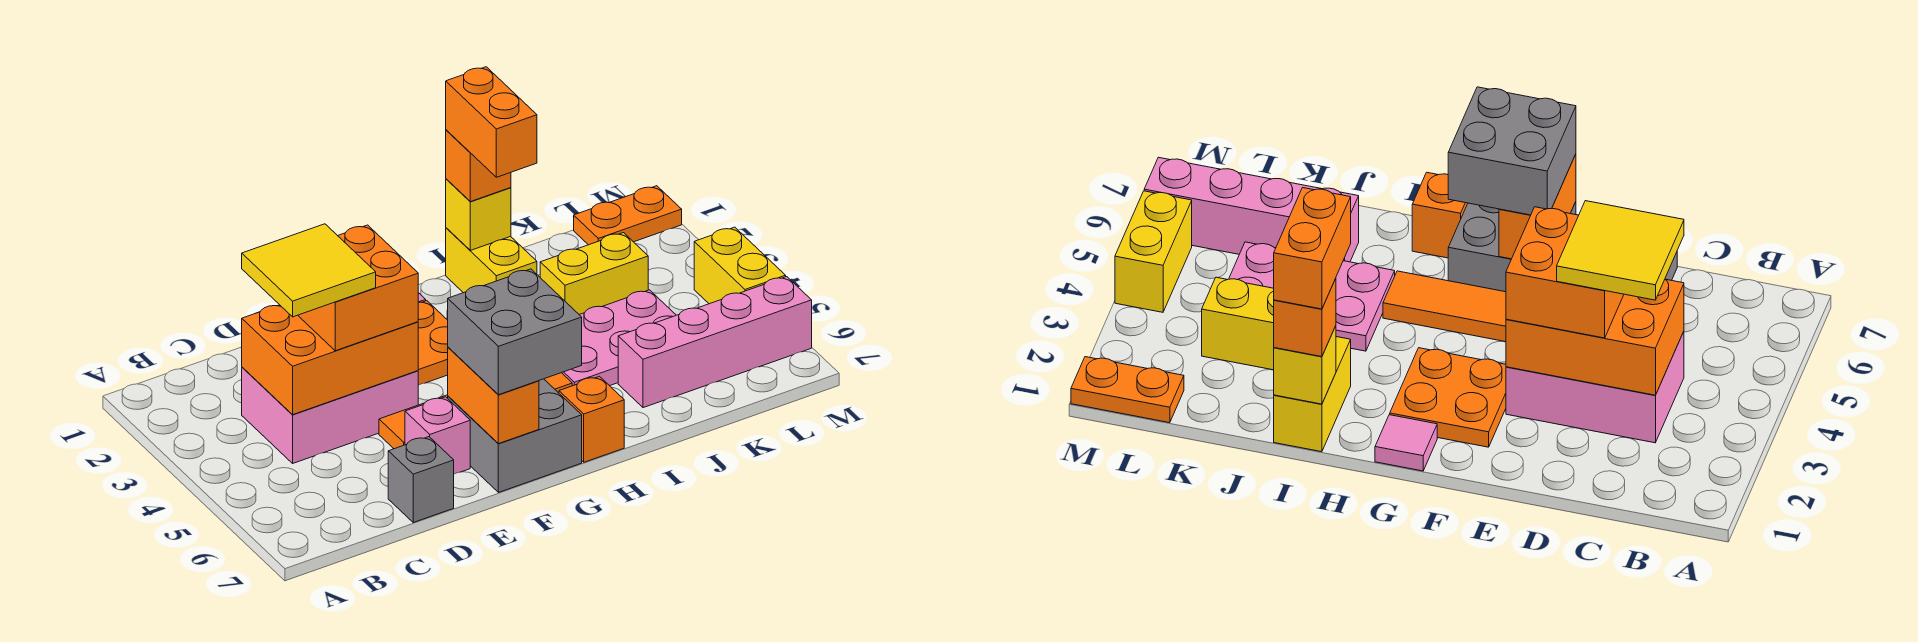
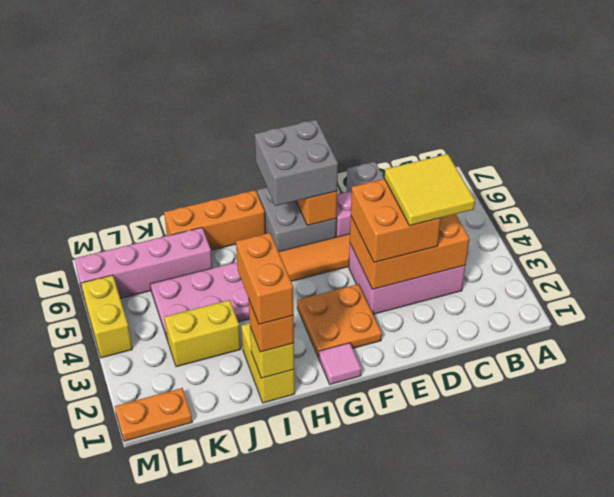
orange 1x1 brick [559,376,624,462] -> orange 1x3 brick [164,190,266,250]

